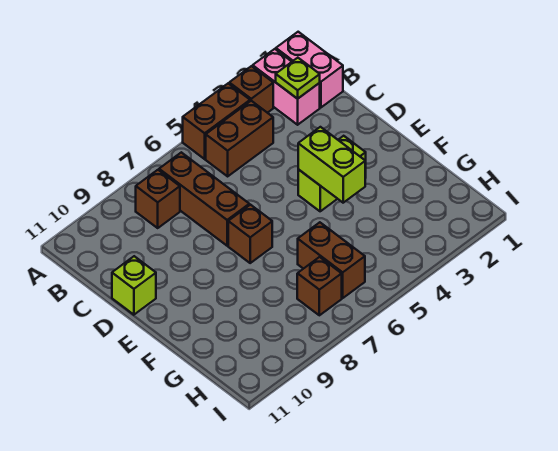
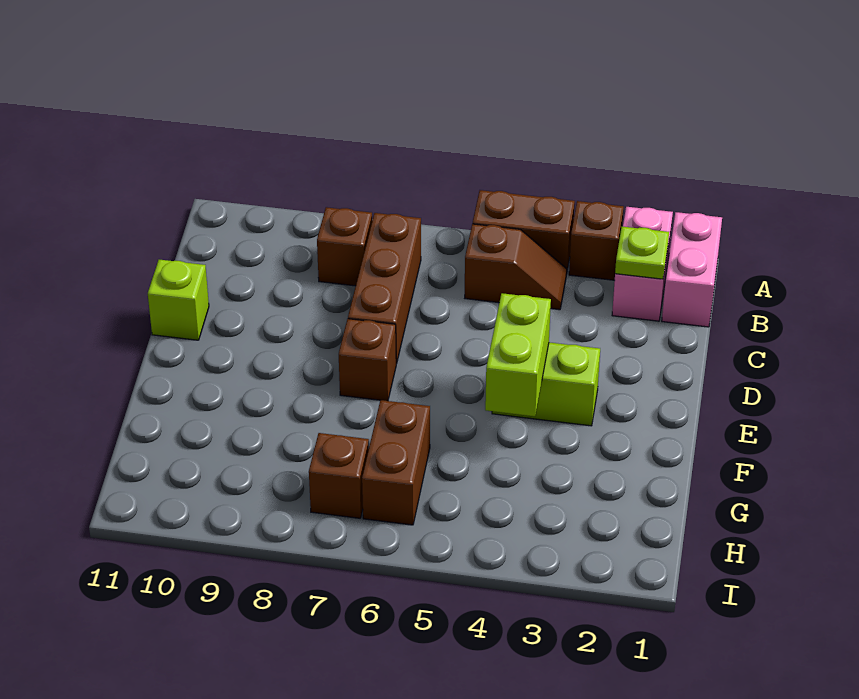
brown 1x2 brick [206,101,273,176] -> brown 1x2 slope [465,224,567,310]

